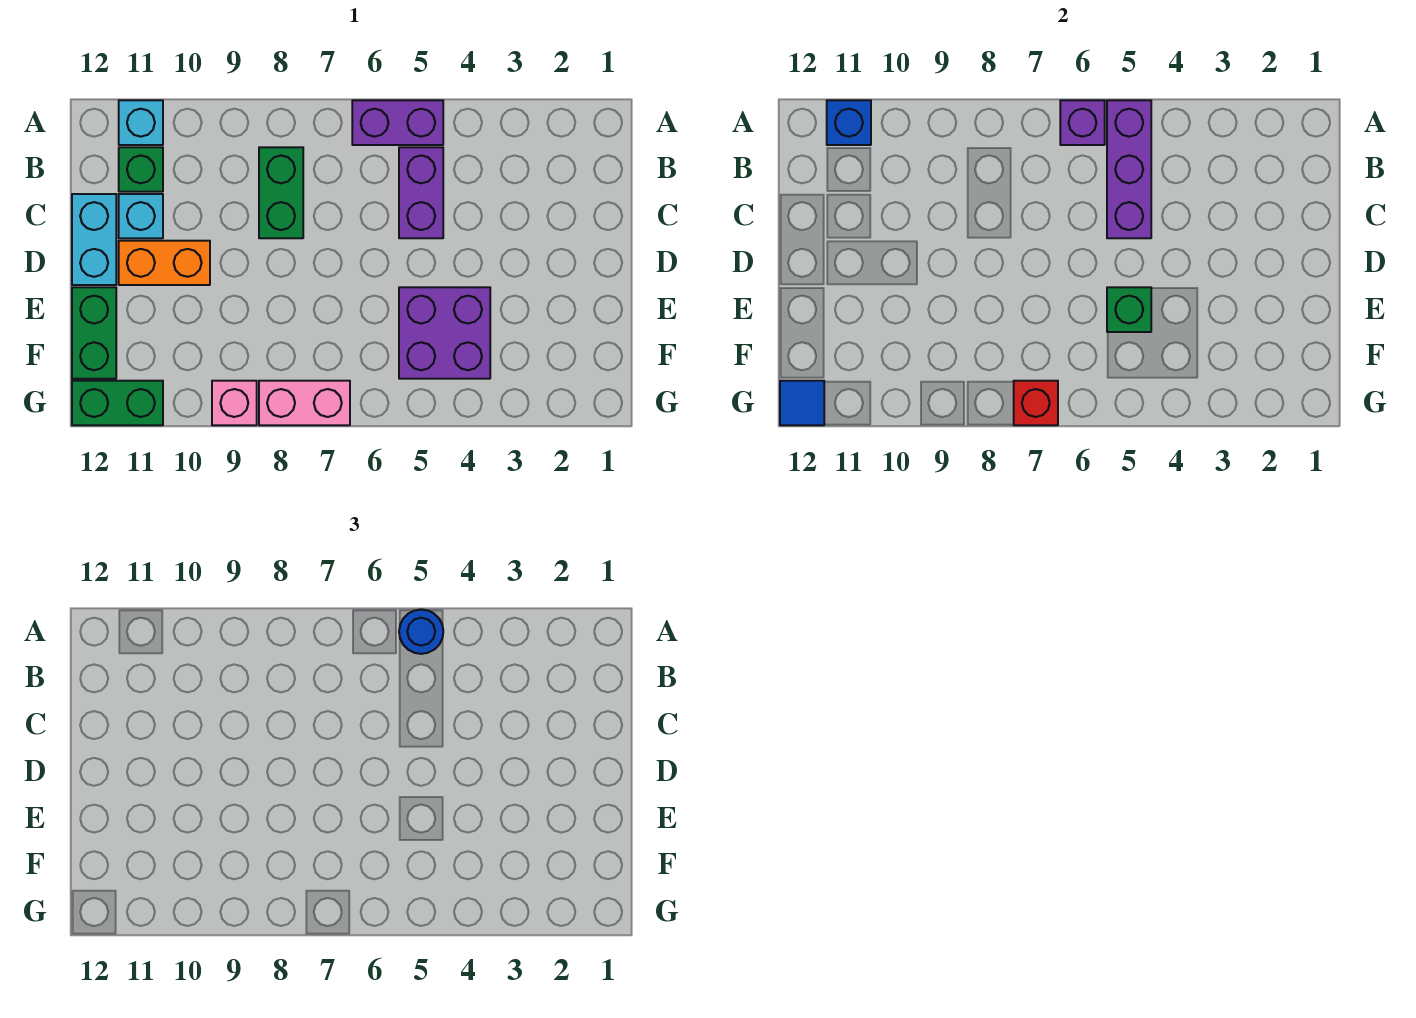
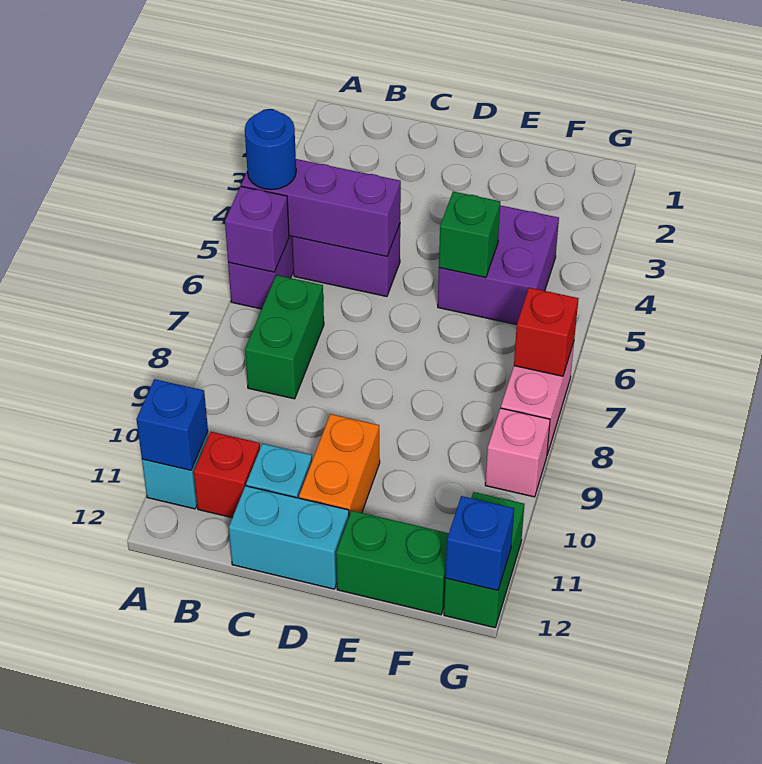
green 1x2 brick [259,147,303,238] -> green 1x2 brick turned to [245,275,324,399]
green 1x1 brick [119,147,163,192] -> red 1x1 brick [194,432,260,518]
blue 1x1 tile [780,381,824,425] -> blue 1x1 brick [445,496,514,590]

